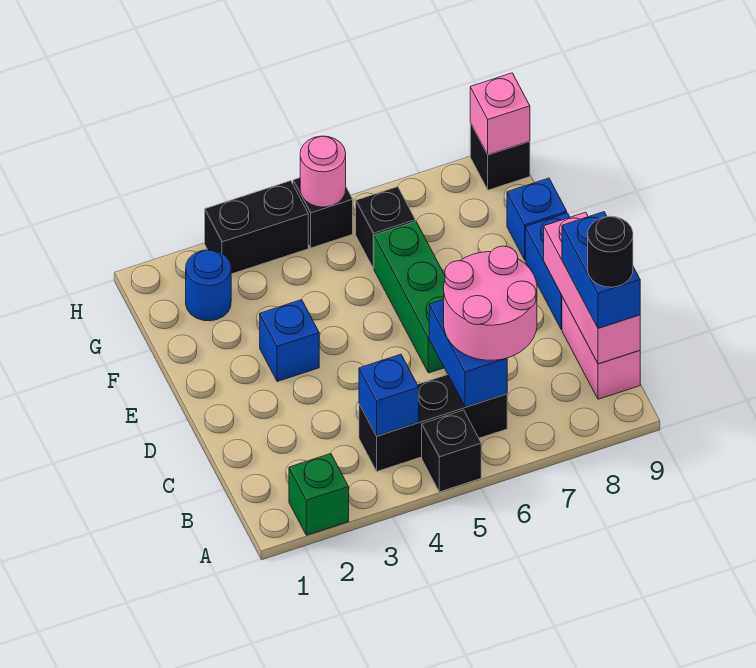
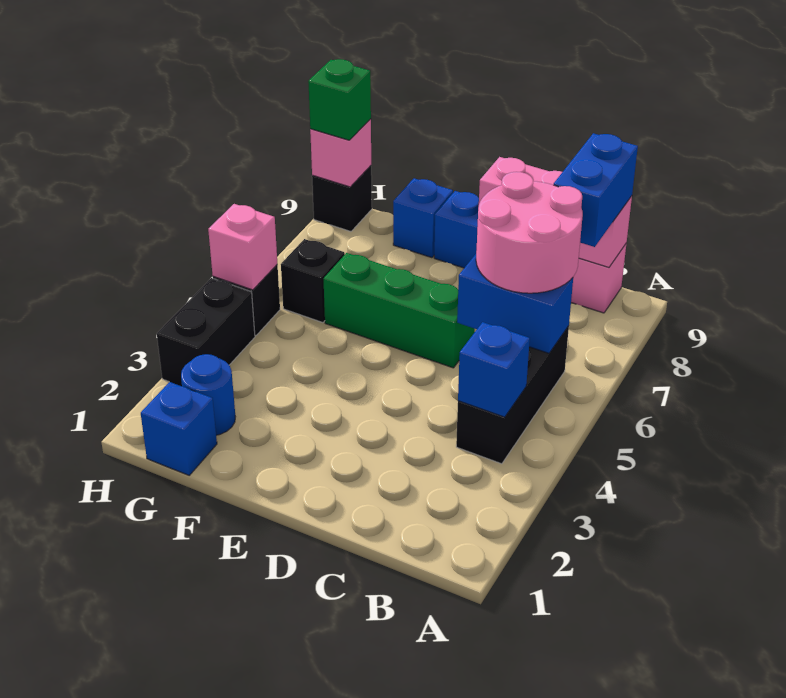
green 1x1 brick [289,454,349,535] -> green 1x1 brick moved to [308,59,371,140]
black 1x1 brick [422,410,481,492] -> none
blue 1x2 brick [562,212,640,328] -> blue 1x2 brick turned to [554,133,638,247]
black 1x1 round brick [588,216,633,287] -> none
blue 1x1 brick [260,300,319,382] -> blue 1x1 brick moved to [141,382,217,475]
pink 1x1 round brick [300,136,346,207] -> pink 1x1 brick [208,204,277,290]

